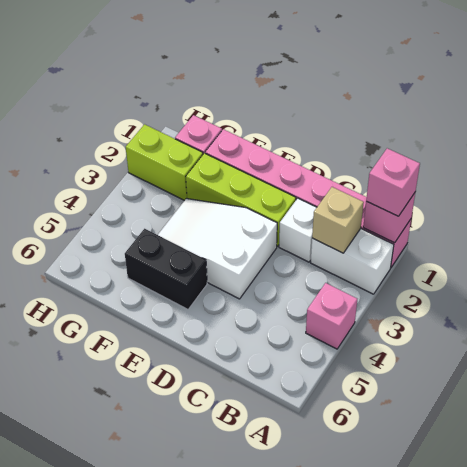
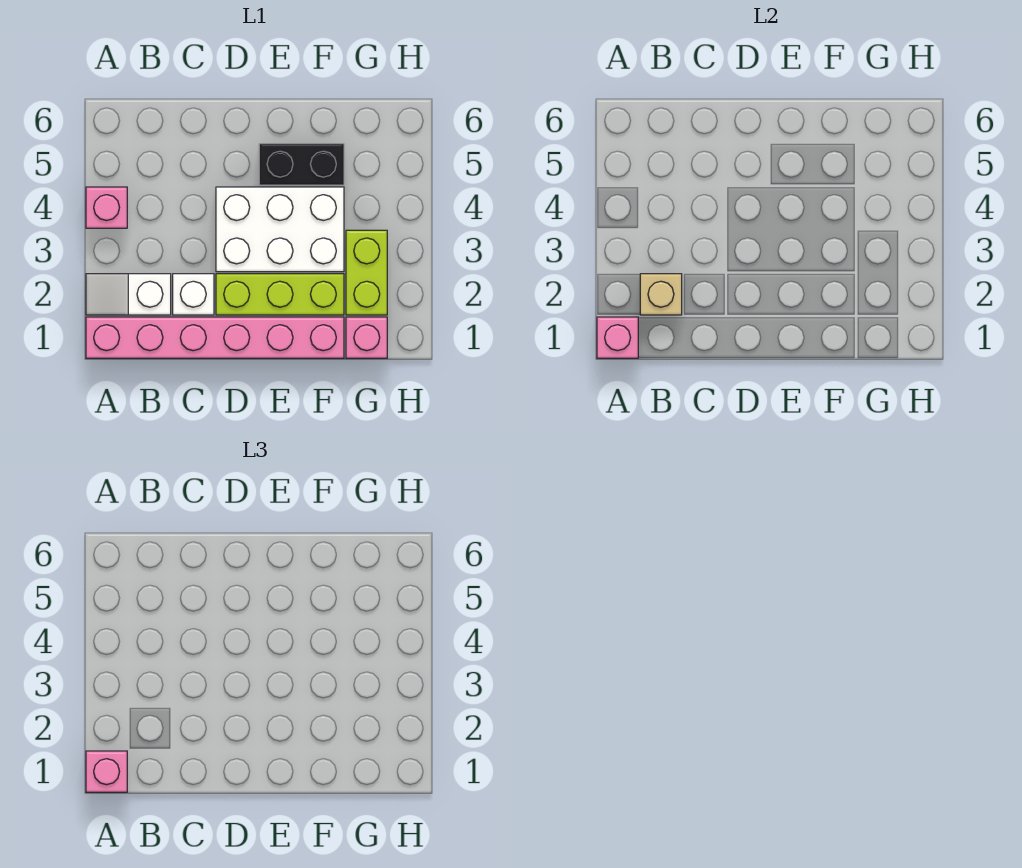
white 1x2 brick [311,229,394,294] -> white 1x2 slope [86,274,171,315]
white 2x3 slope [158,199,277,299] -> white 2x3 brick [216,187,344,272]
lime 1x2 brick [126,124,203,200] -> lime 1x2 brick turned to [346,230,387,315]

